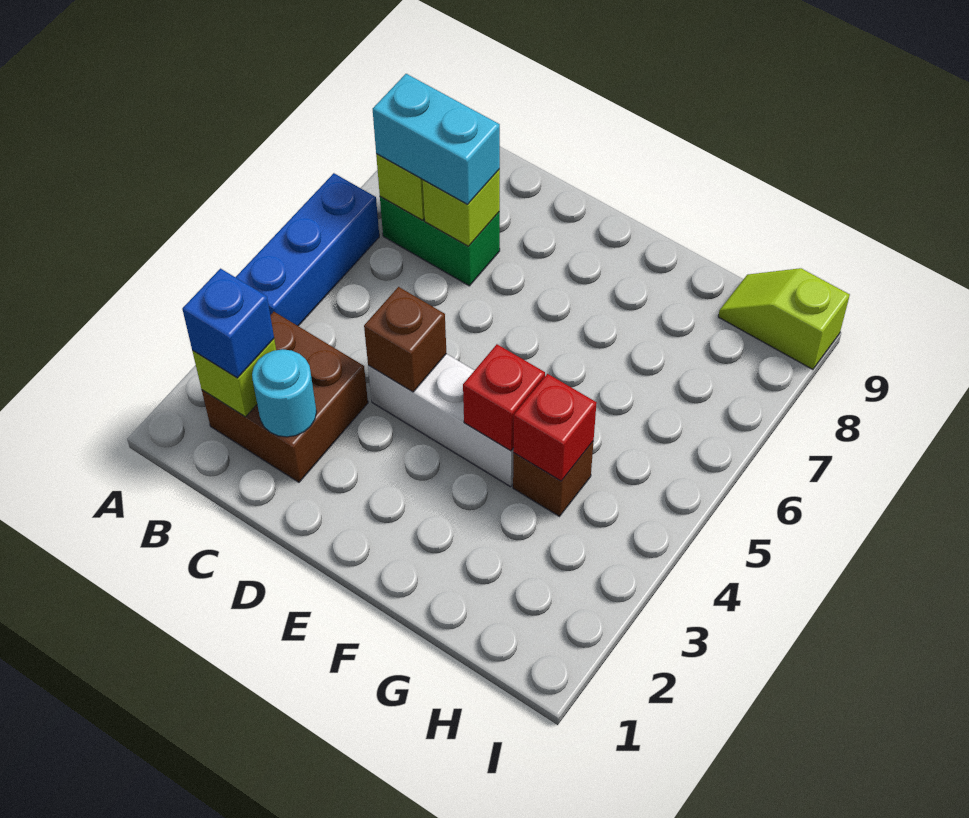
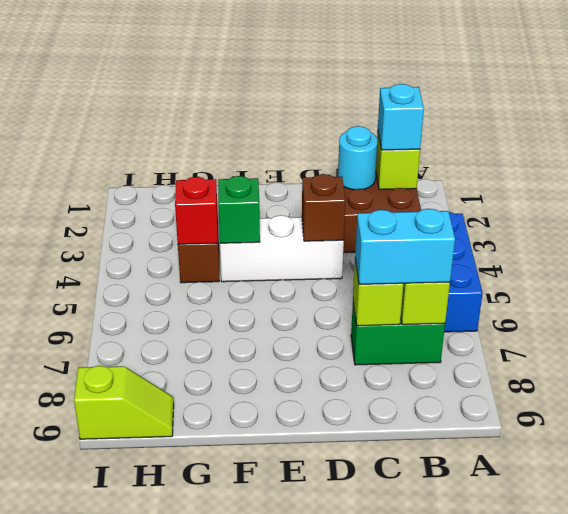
blue 1x1 brick [182,269,274,378] -> cyan 1x1 brick [378,84,424,150]
red 1x1 brick [463,344,545,451] -> green 1x1 brick [218,176,260,243]

